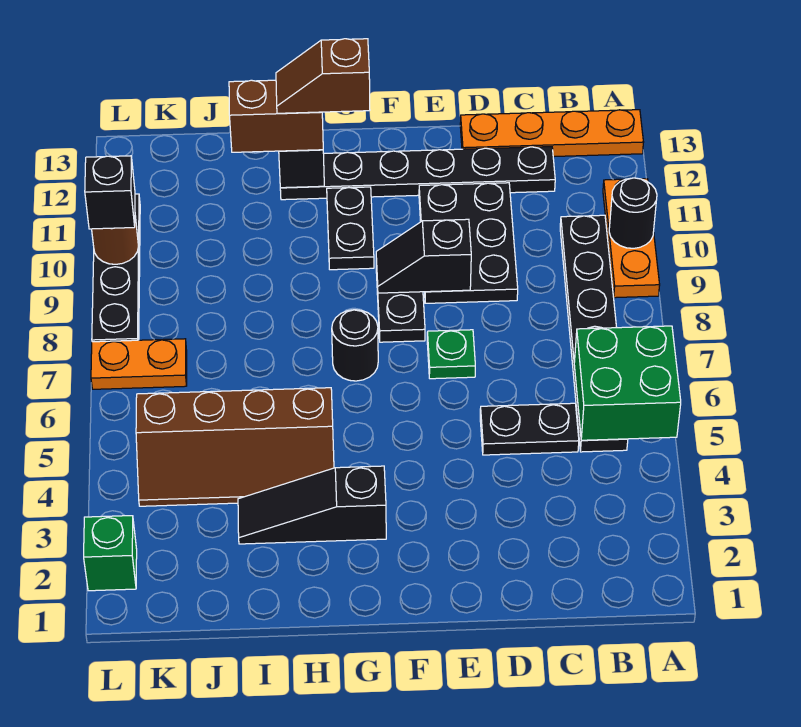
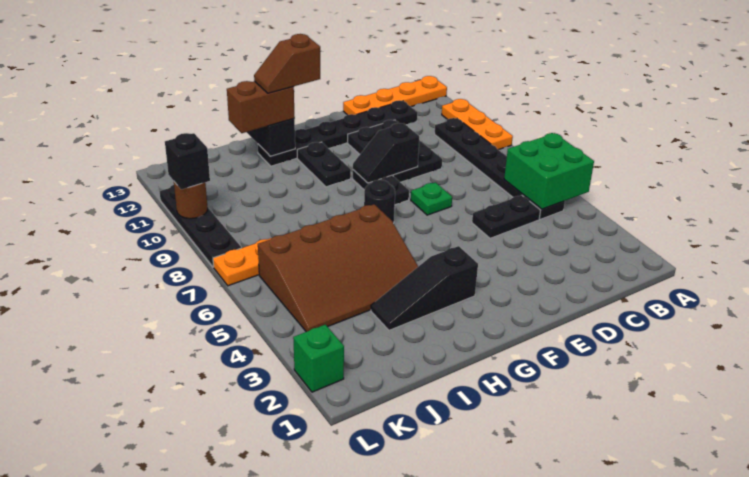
black 1x1 round brick [609,178,657,248] -> none
brown 2x4 slope [136,388,334,506] -> brown 3x4 slope [258,204,418,332]

